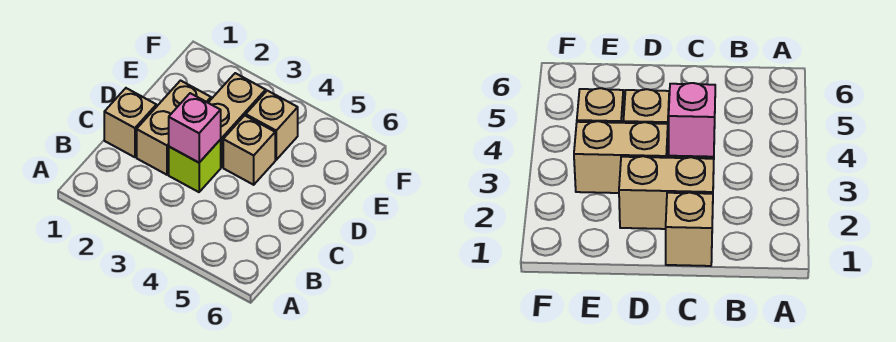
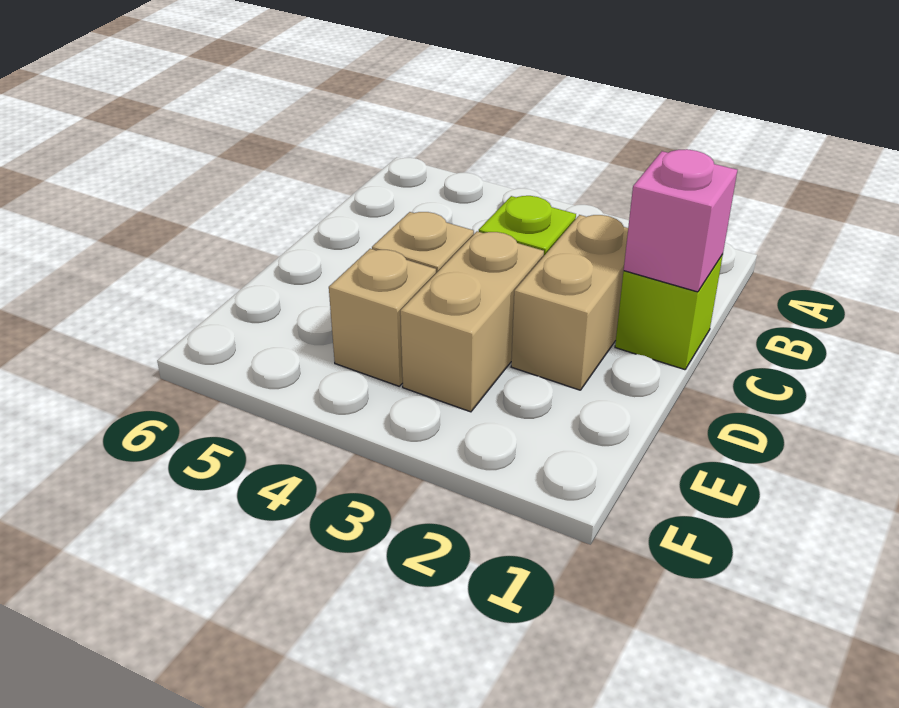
tan 1x1 brick [104,88,156,157] -> lime 1x1 brick [615,254,723,370]
pink 1x1 brick [169,93,221,163] -> pink 1x1 brick moved to [624,149,737,292]

